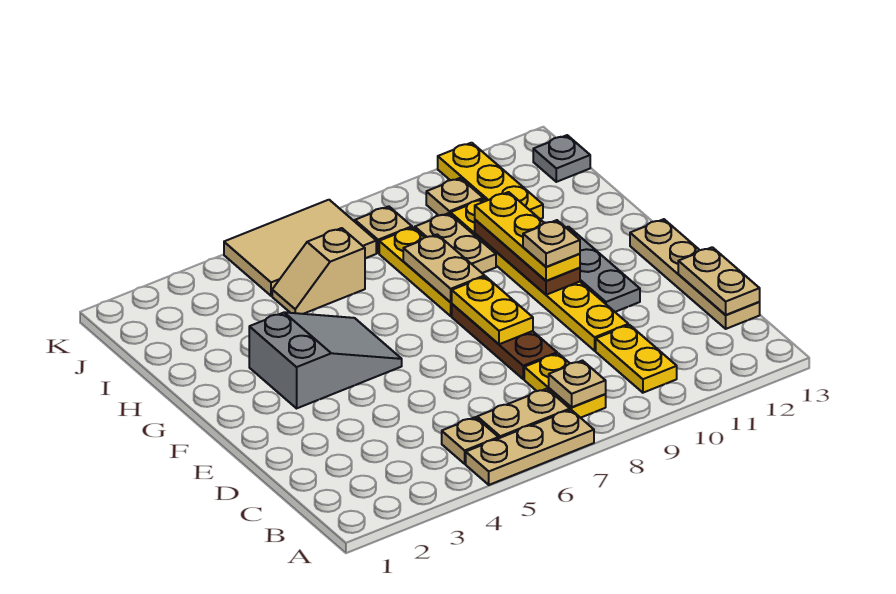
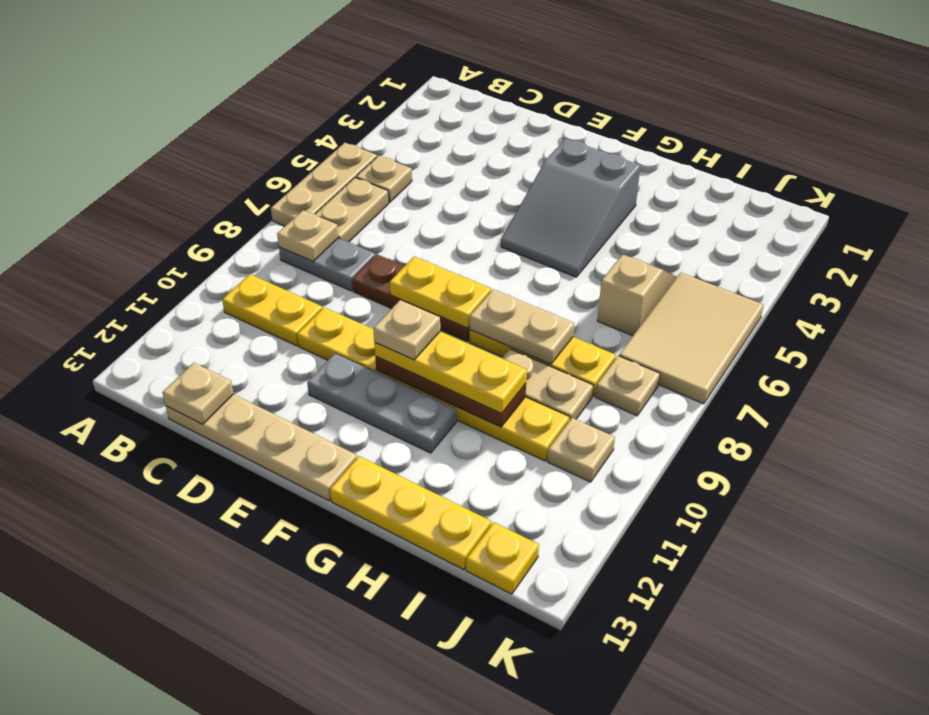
yellow 1x2 plate [524,353,606,418] -> grey 1x2 plate [279,238,375,291]
tan 1x2 plate [678,247,760,315] -> tan 1x1 plate [162,363,233,424]
yellow 1x3 plate [438,143,543,219] -> yellow 1x3 plate moved to [330,456,491,570]
grey 1x1 plate [533,135,590,182] -> yellow 1x1 plate [466,522,539,594]

